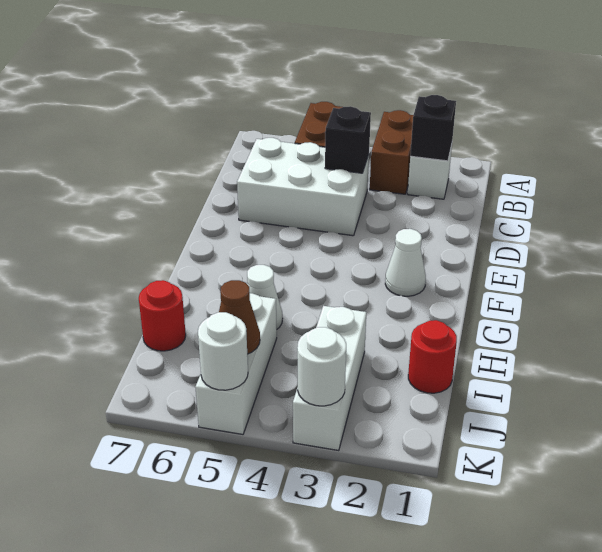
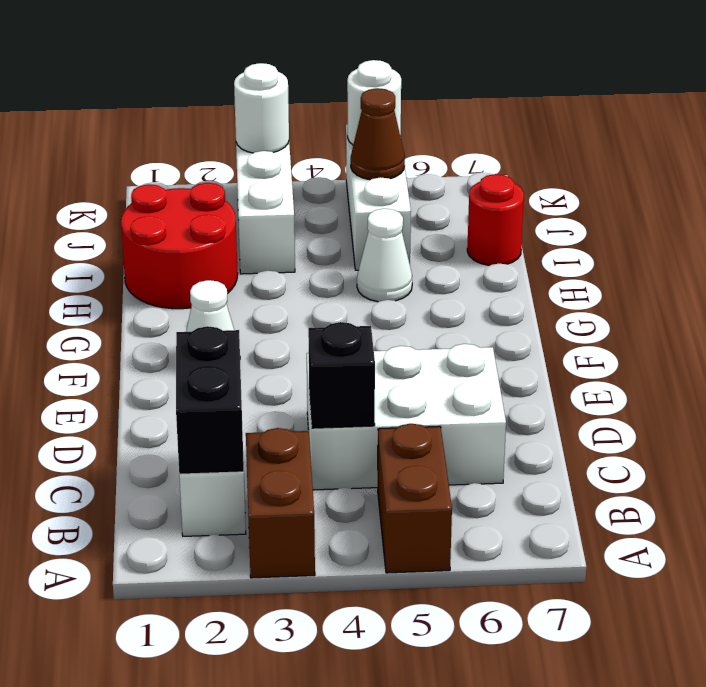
black 1x1 brick [410,95,456,161] -> black 1x2 brick [176,326,244,474]
red 1x1 round brick [408,320,457,393] -> red 2x2 round brick [121,183,238,309]

